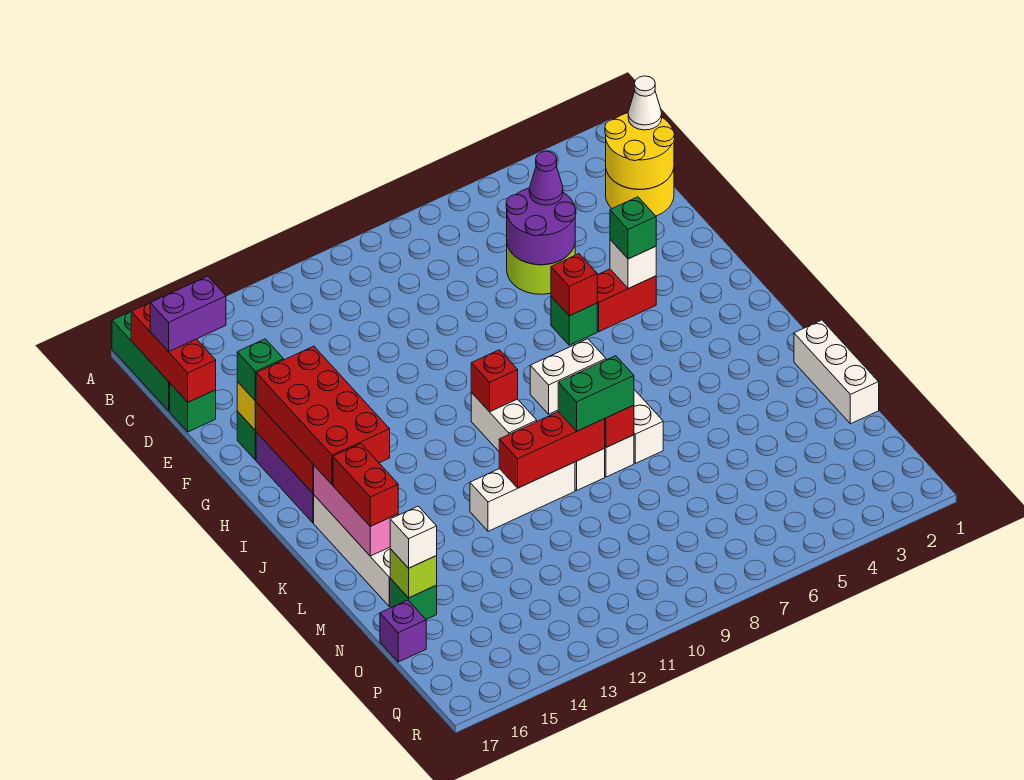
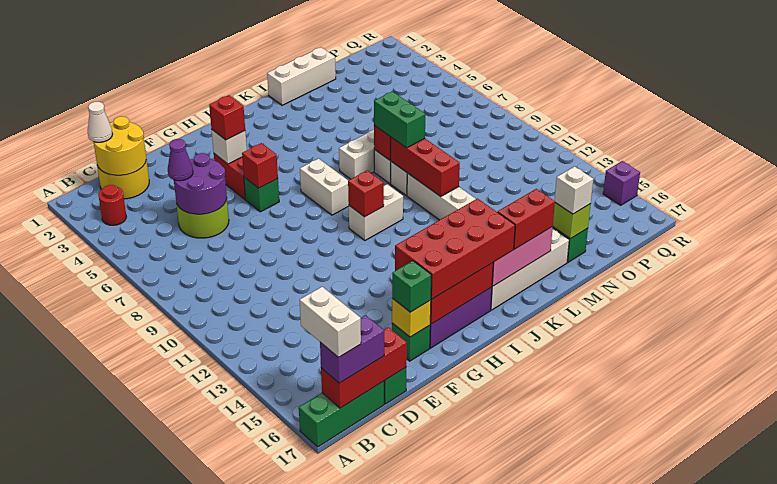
none -> red 1x1 round brick [98,185,126,225]
none -> white 1x2 brick [300,287,361,357]
purple 1x2 brick [150,276,226,352] -> purple 1x2 brick turned to [320,315,384,383]
green 1x1 brick [610,197,656,259] -> red 1x1 brick [209,95,245,140]
purple 1x1 brick [380,600,426,662] -> purple 1x1 brick moved to [603,161,640,205]

